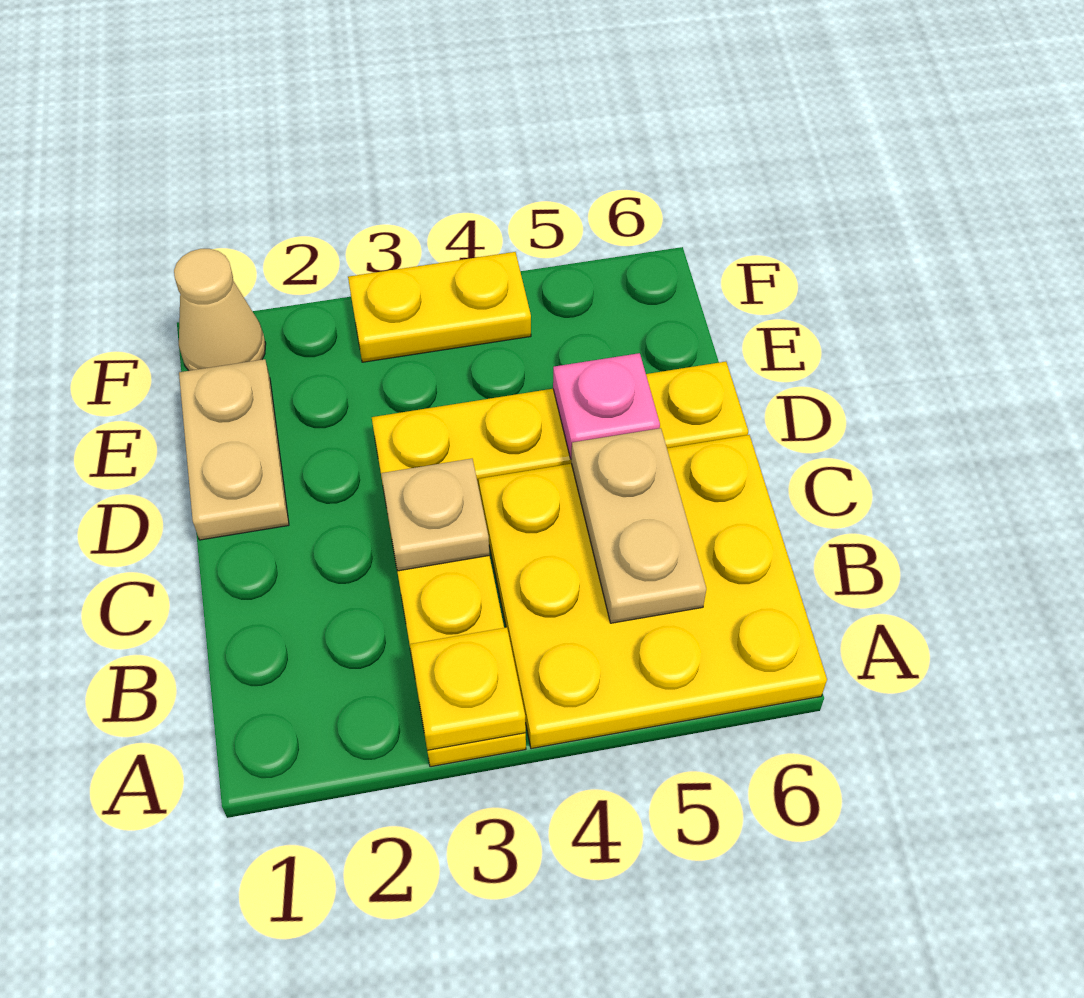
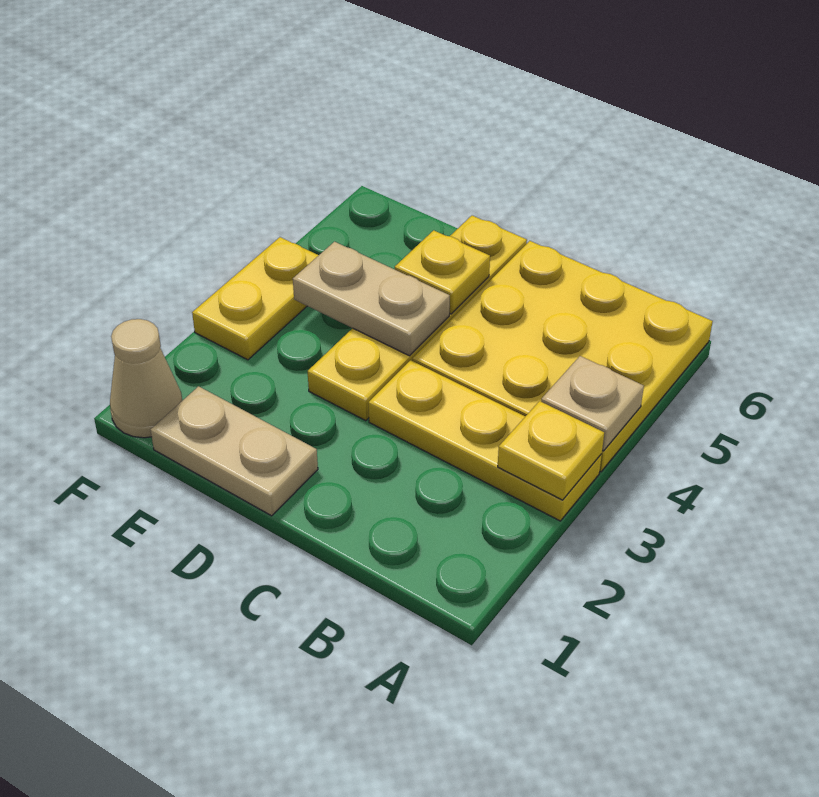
tan 1x2 plate [571,428,706,623] -> tan 1x2 plate moved to [293,242,450,356]
tan 1x1 plate [381,459,490,571] -> tan 1x1 plate moved to [541,356,644,451]
pink 1x1 plate [553,353,660,459] -> yellow 1x1 plate [395,230,490,314]

